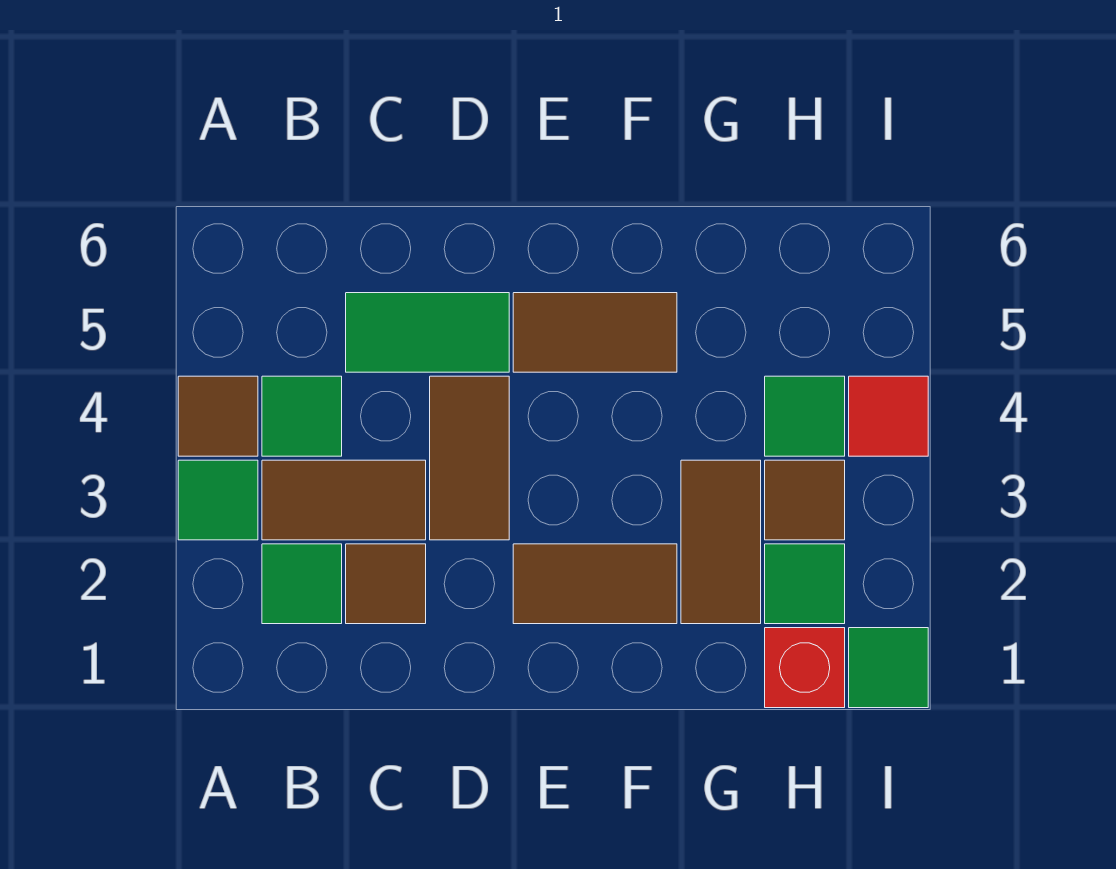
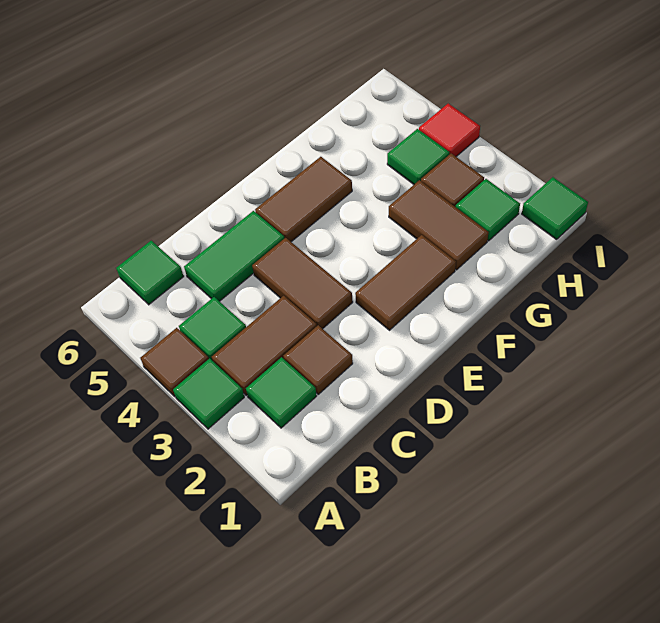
none -> green 1x1 tile [116,241,184,305]
red 1x1 brick [765,628,845,708] -> none

